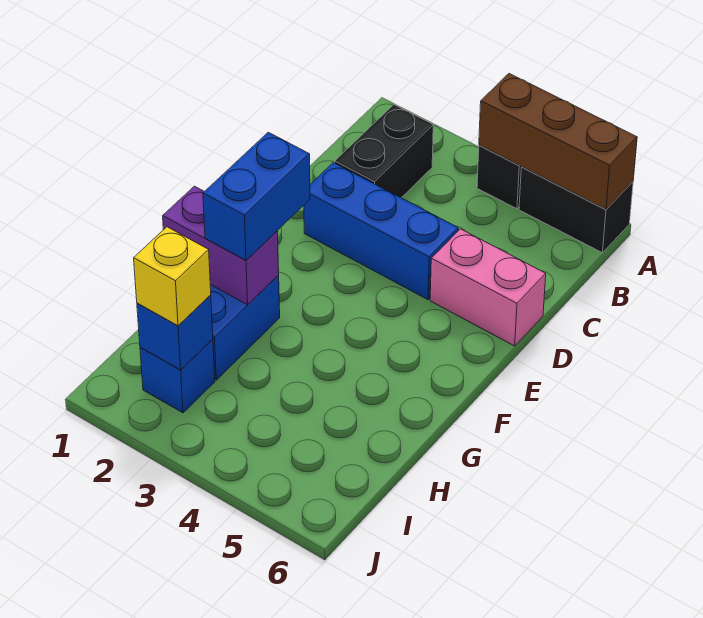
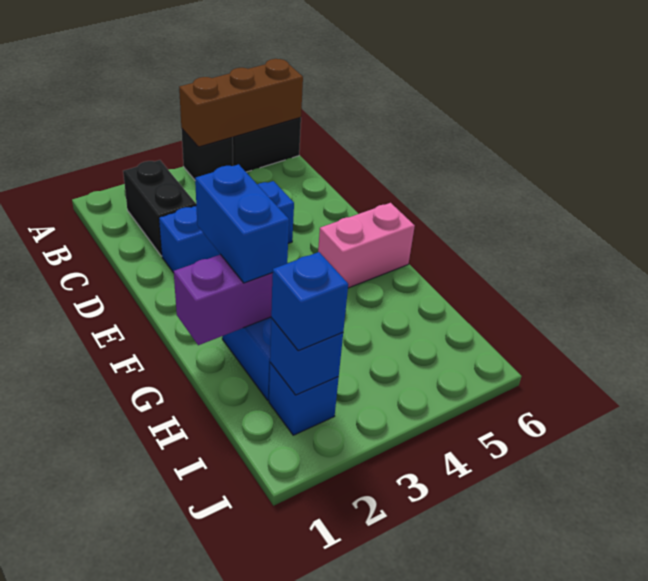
pink 1x2 brick [430,229,546,346] -> pink 1x2 brick moved to [318,203,415,288]
yellow 1x1 brick [134,227,211,326] -> blue 1x1 brick [271,252,348,351]

